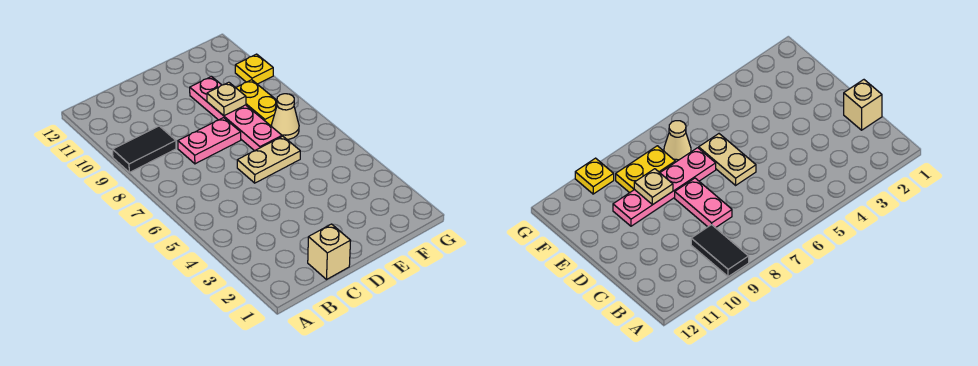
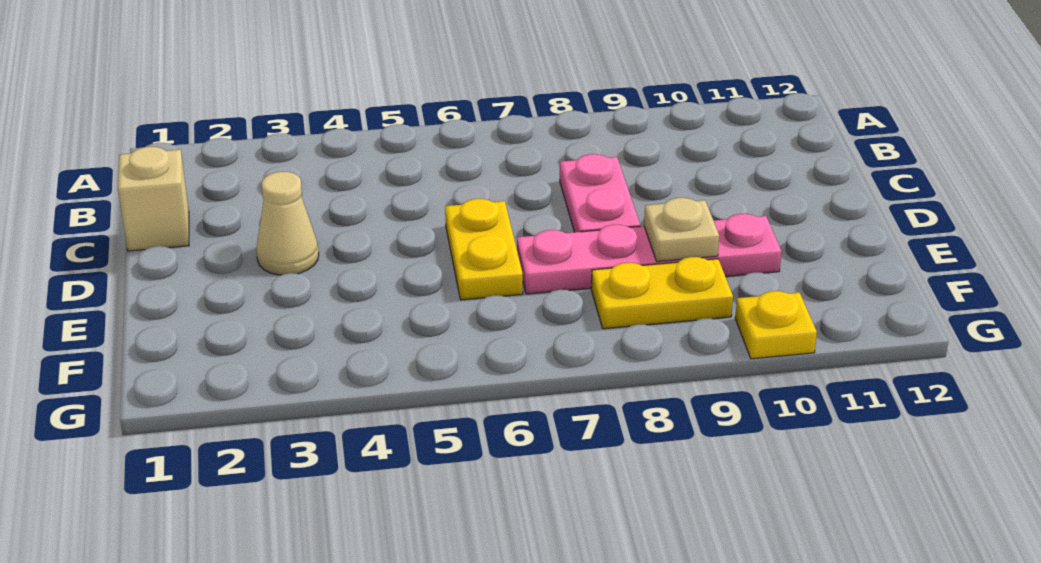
black 1x2 tile [113,126,176,172] -> none
tan 1x2 plate [237,136,300,183] -> yellow 1x2 plate [445,199,523,300]
tan 1x1 cone [271,94,299,139] -> tan 1x1 cone moved to [256,172,319,275]

